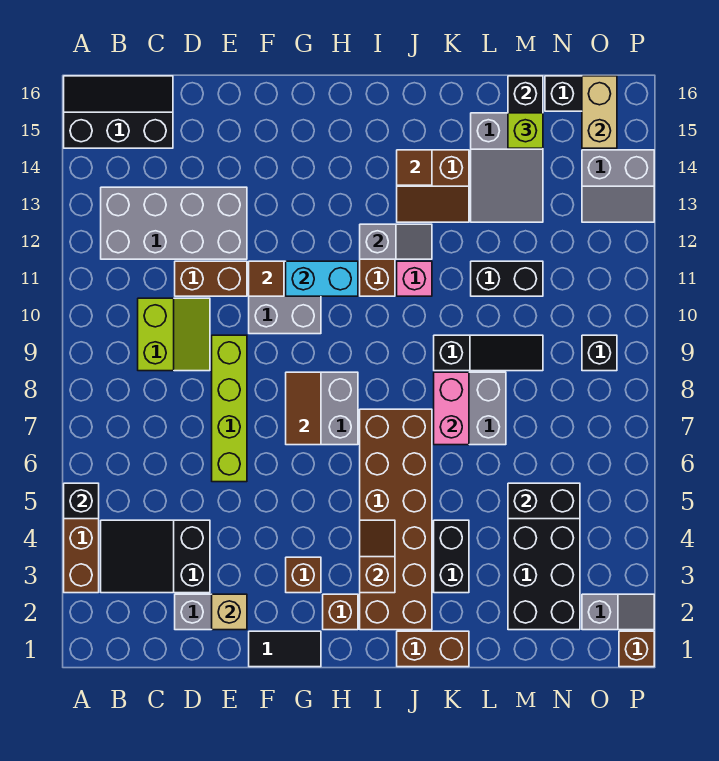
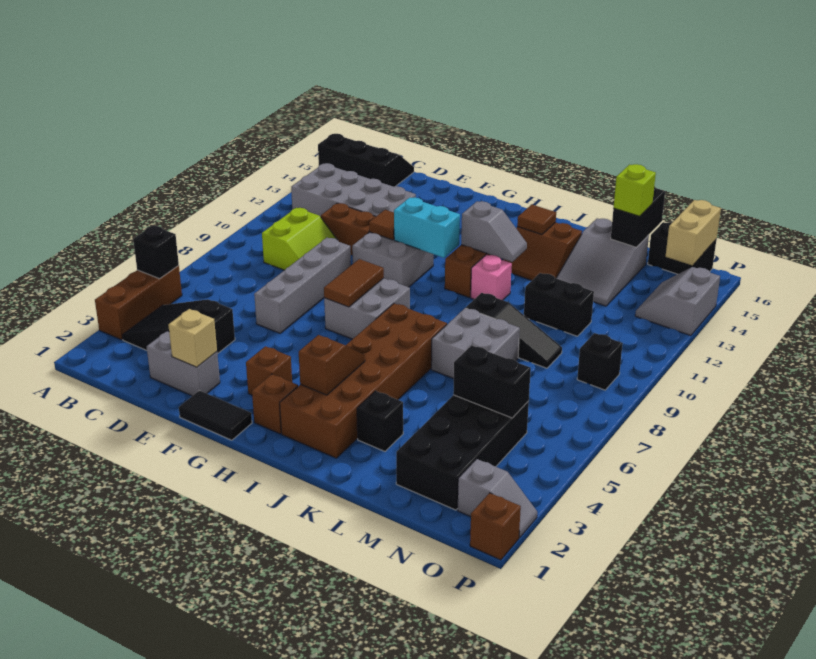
lime 1x4 brick [212,335,247,482] -> grey 1x4 brick [254,238,351,333]
brown 1x2 brick [397,631,469,667] -> none
black 1x2 brick [434,520,469,593] -> black 1x1 brick [357,391,403,451]
pink 1x2 brick [434,372,469,445] -> none
grey 2x2 slope [582,150,654,222] -> grey 2x2 slope turned to [635,267,720,336]

